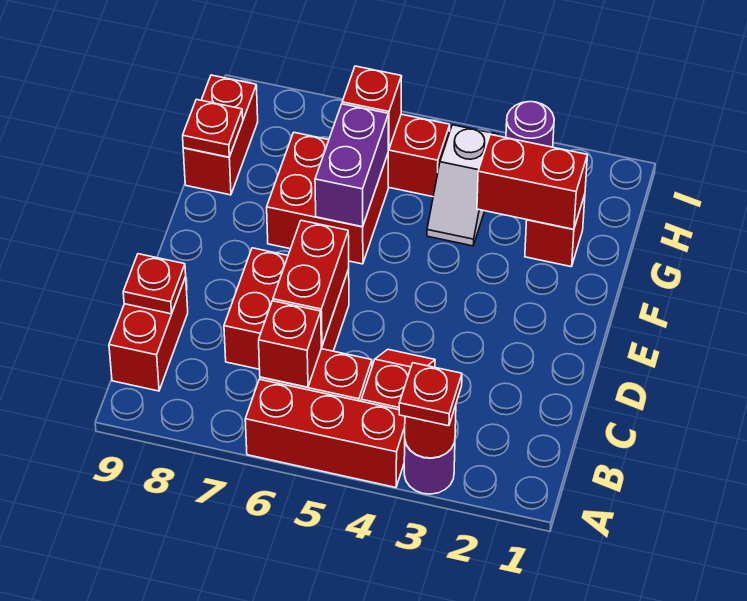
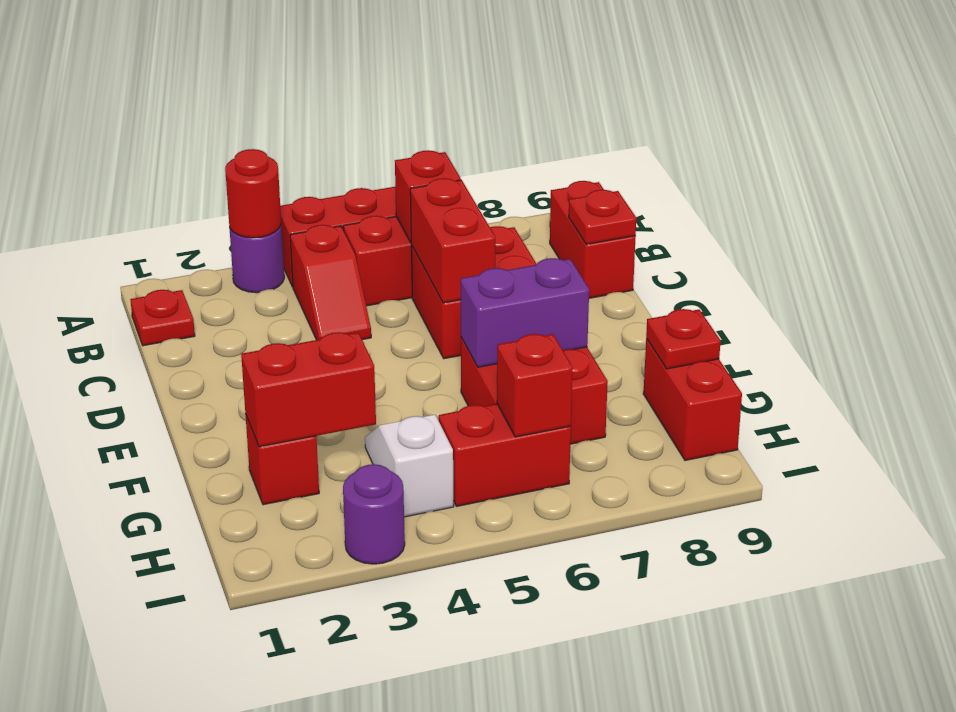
red 1x1 plate [399,363,462,426] -> red 1x1 plate moved to [130,290,195,346]
purple 1x2 brick [315,104,389,227] -> purple 1x2 brick turned to [461,258,589,367]

